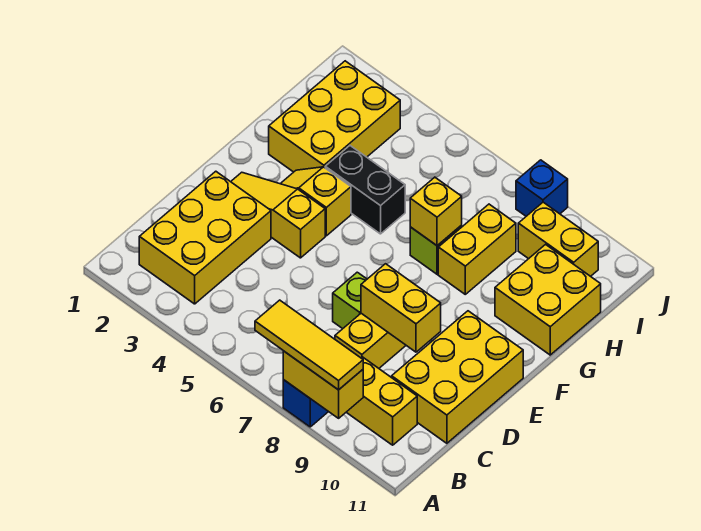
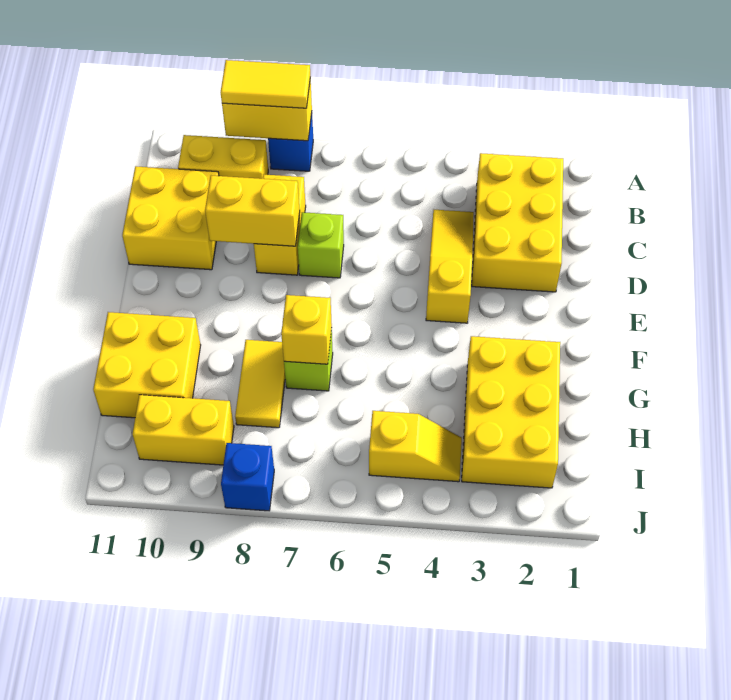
yellow 1x3 tile [255,300,363,390] -> yellow 1x2 tile [221,60,310,108]
yellow 2x3 brick [392,311,523,443] -> yellow 2x2 brick [122,166,219,270]
yellow 1x3 slope [231,172,325,258] -> yellow 1x3 slope turned to [426,210,474,323]
yellow 1x2 slope [280,167,351,236] -> yellow 1x2 slope moved to [369,411,462,482]
black 1x2 brick [325,146,405,234] -> none
yellow 1x2 brick [438,204,516,294] -> yellow 1x2 tile [235,340,285,428]

